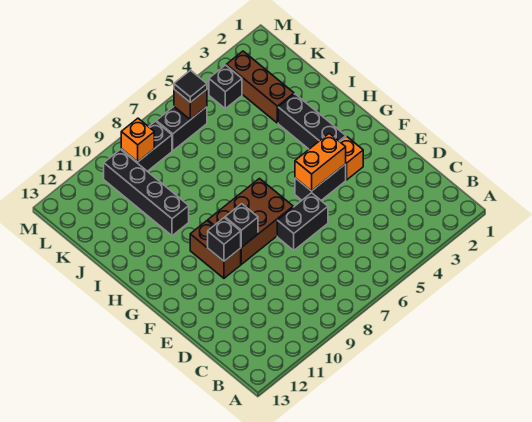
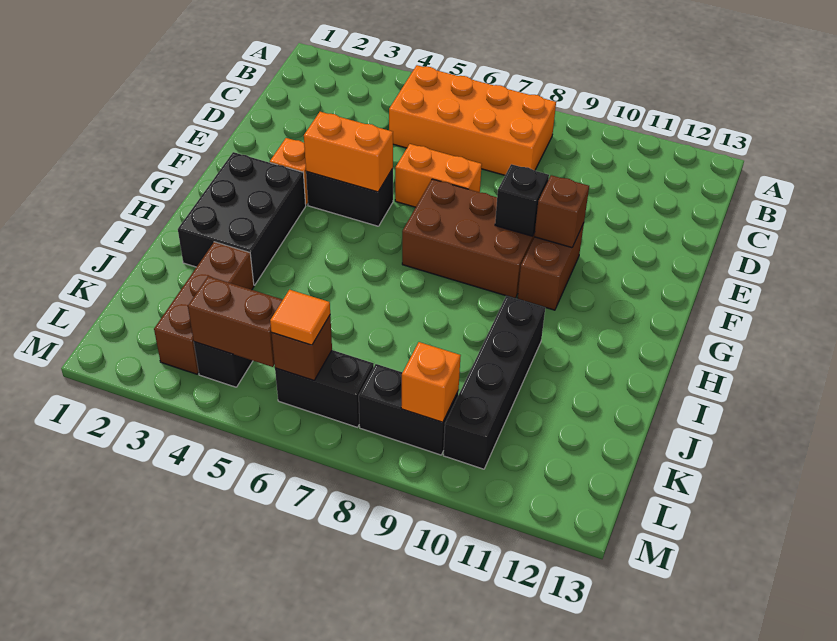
none -> orange 2x4 brick [389,65,556,175]
black 1x2 brick [277,193,328,250] -> orange 1x2 brick [395,144,482,207]
black 1x1 brick [208,218,241,261] -> brown 1x1 brick [534,175,589,248]
black 1x3 brick [278,94,346,149] -> black 2x3 brick [178,152,306,285]
none -> brown 1x2 brick [188,276,283,367]
black 1x1 tile [174,70,207,102] -> orange 1x1 tile [270,290,330,345]

